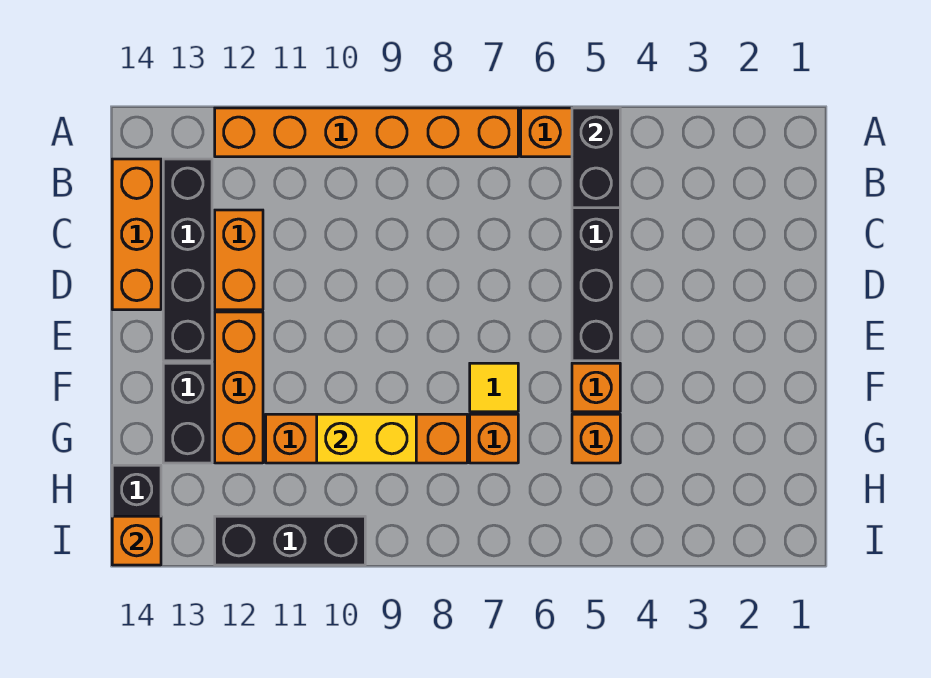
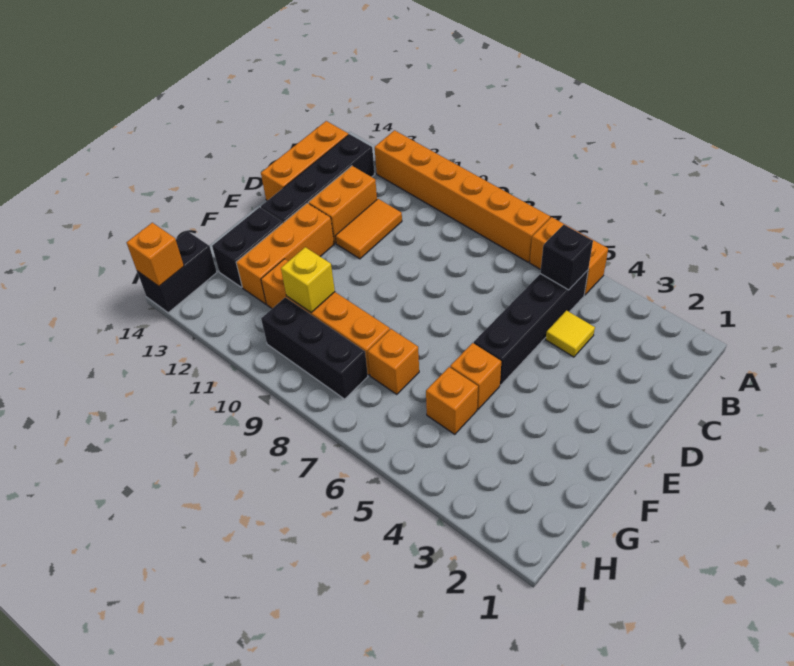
black 1x2 brick [572,108,620,208] -> black 1x1 brick [540,225,593,290]
none -> orange 1x2 tile [335,199,402,259]
yellow 1x1 tile [470,363,518,412] -> yellow 1x1 tile moved to [546,310,595,357]
yellow 1x2 brick [317,414,416,463] -> yellow 1x1 brick [281,247,335,312]
black 1x3 brick [215,516,365,565] -> black 1x3 brick moved to [261,297,368,399]

